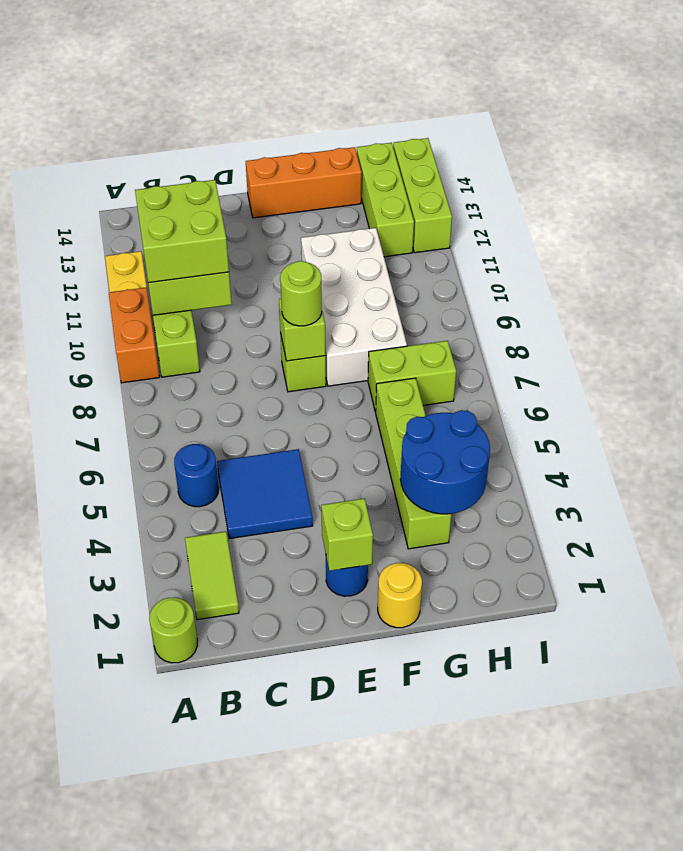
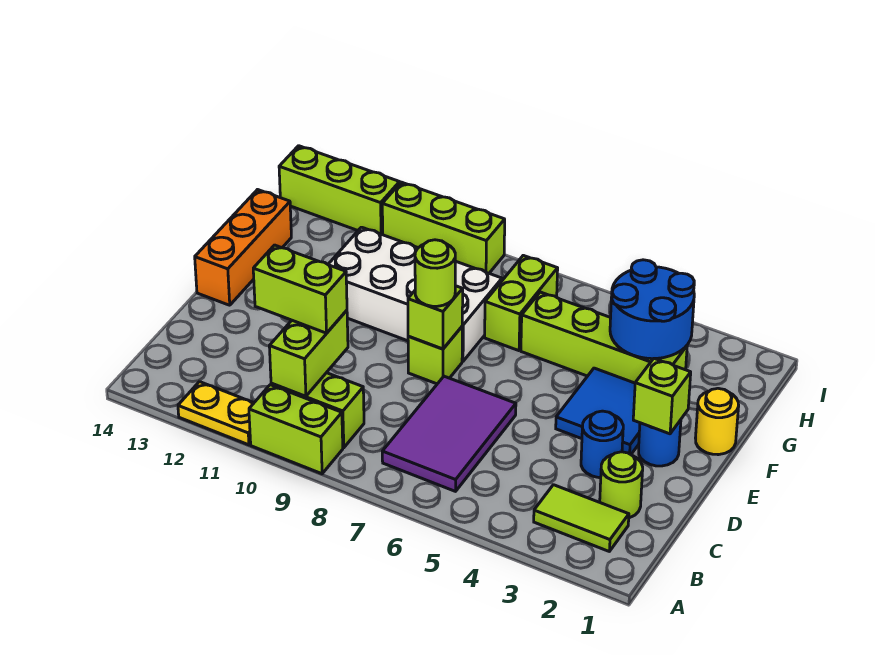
lime 1x1 round brick [149,597,197,663] -> lime 1x1 round brick moved to [600,452,643,518]
orange 1x2 brick [109,287,160,383] -> lime 1x2 brick [249,385,343,474]
blue 1x1 round brick [174,444,219,507] -> blue 1x1 round brick moved to [581,411,623,478]
none -> purple 2x3 tile [382,376,516,491]
lime 2x2 brick [135,180,229,283] -> lime 1x2 brick [253,245,347,333]
blue 2x2 tile [217,449,313,539] -> blue 2x2 tile moved to [556,368,640,454]
lime 1x3 brick [357,143,414,257] -> lime 1x3 brick moved to [382,182,505,273]

